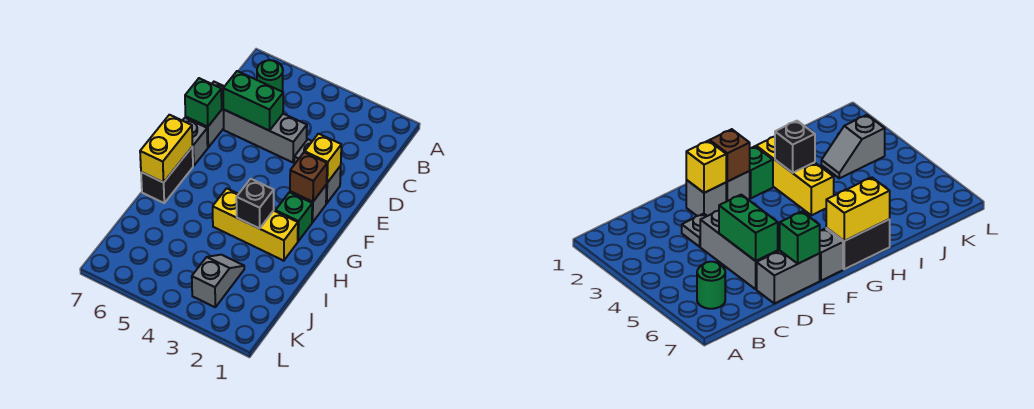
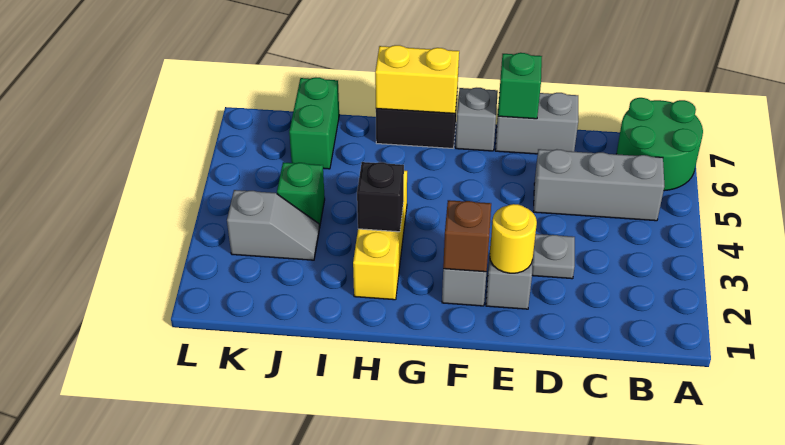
green 1x1 round brick [257,60,283,92] -> green 2x2 round brick [617,98,703,191]
grey 1x3 brick [223,109,307,162] -> grey 1x3 brick turned to [533,149,664,221]
green 1x2 brick [223,71,283,131] -> green 1x2 brick moved to [289,78,339,169]
yellow 1x1 brick [305,134,341,183] -> yellow 1x1 round brick [490,204,537,273]
green 1x1 brick [275,192,312,241] -> green 1x1 brick moved to [277,162,325,228]

